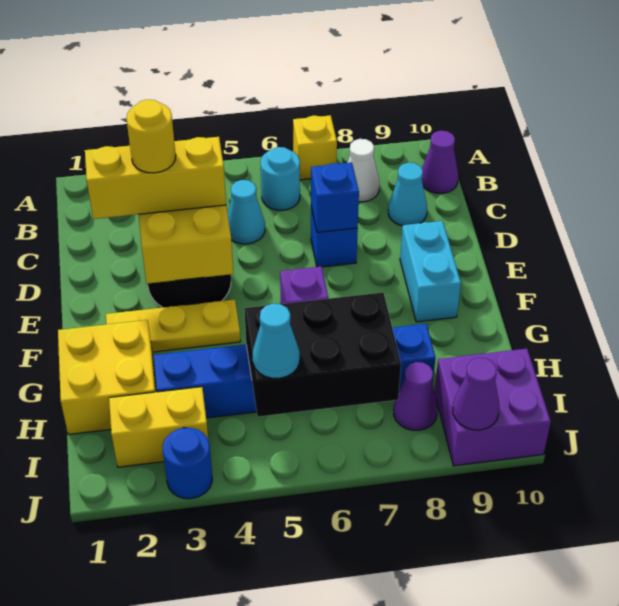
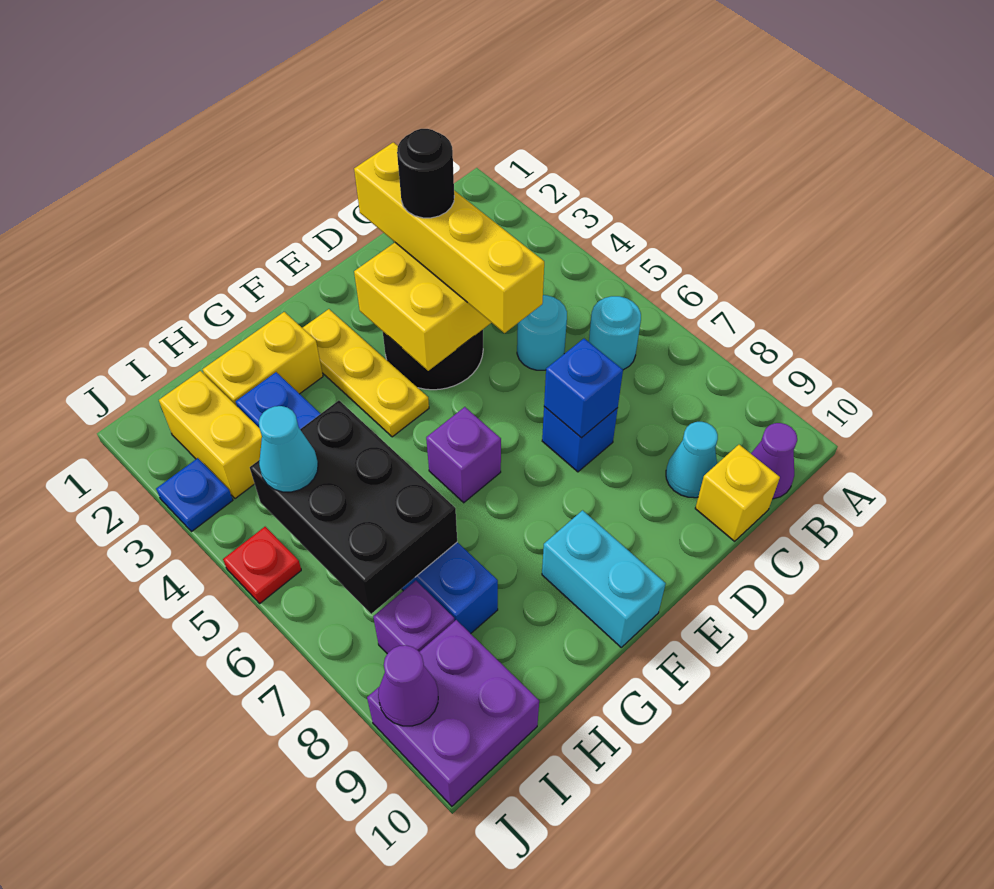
yellow 1x1 brick [293,115,337,180] -> yellow 1x1 brick moved to [695,445,780,541]
white 1x1 cone [347,139,380,202] -> none
cyan 1x1 cone [228,180,265,244] -> cyan 1x1 round brick [517,295,567,370]
yellow 1x3 brick [85,137,226,219] -> yellow 1x4 brick [354,142,544,333]
yellow 1x1 round brick [126,100,176,173] -> black 1x1 round brick [397,129,454,218]
cyan 1x2 brick [400,221,461,322] -> cyan 1x2 brick turned to [542,510,666,647]
yellow 2x2 brick [58,320,156,435] -> yellow 1x2 brick [203,312,323,406]
purple 1x1 cone [394,362,438,430] -> purple 1x1 brick [373,581,454,654]
blue 1x1 round brick [163,428,212,499] -> blue 1x1 plate [156,458,233,532]
none -> red 1x1 plate [223,527,301,603]

